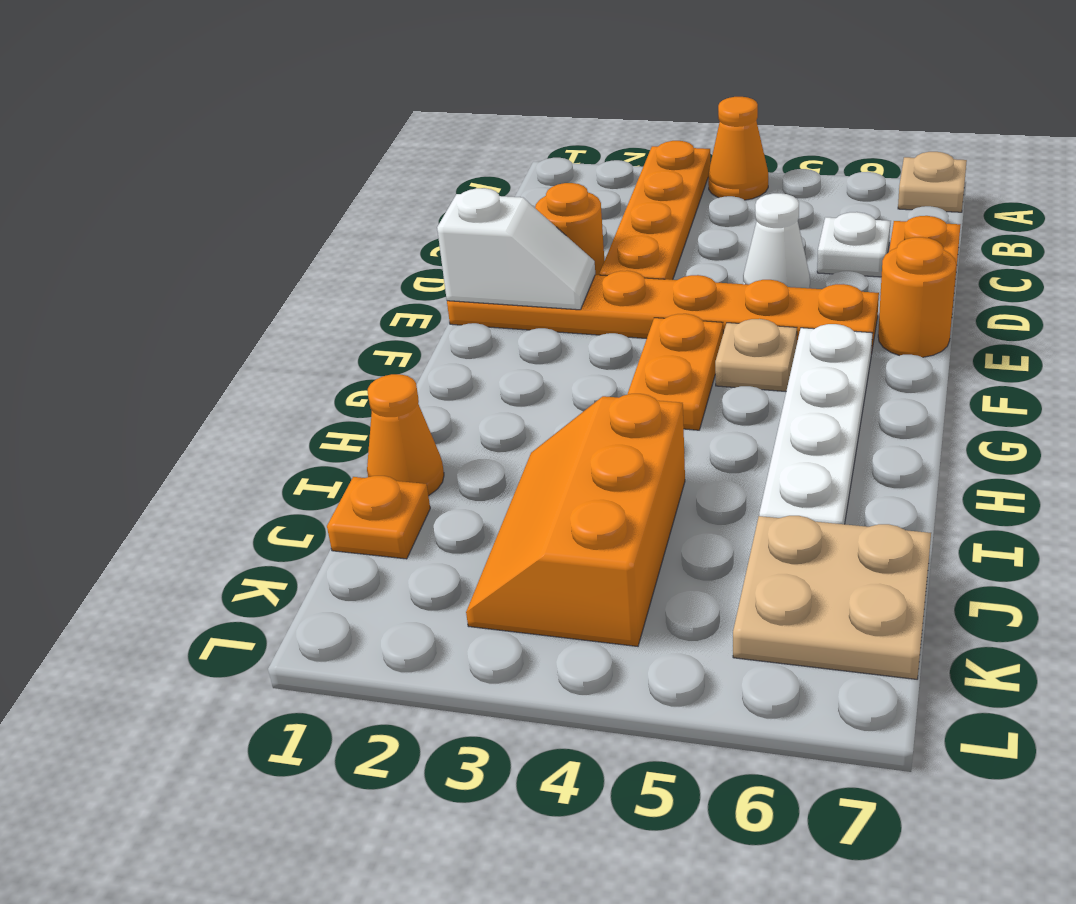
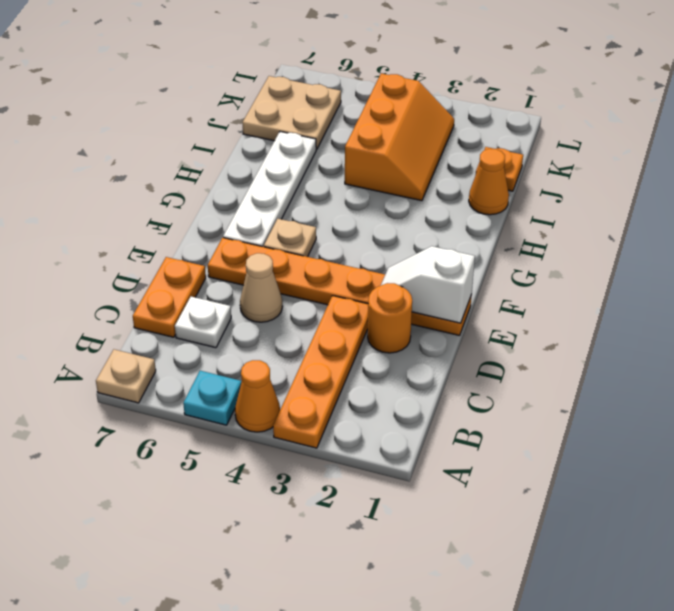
none -> cyan 1x1 plate [183,371,242,425]
white 1x1 cone [743,193,810,288] -> tan 1x1 cone [240,253,283,322]
orange 1x1 round brick [878,237,956,357] -> none
orange 1x2 plate [627,314,723,430] -> none

